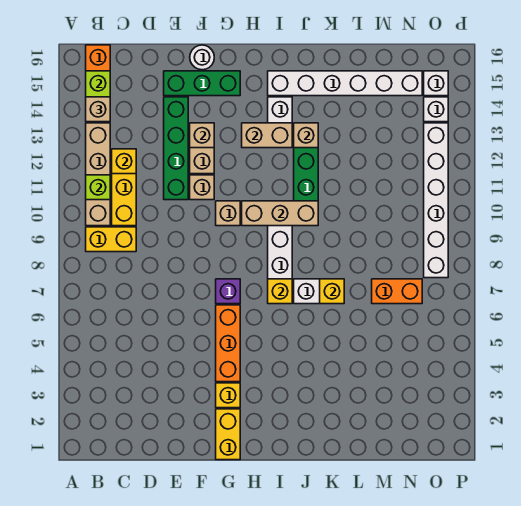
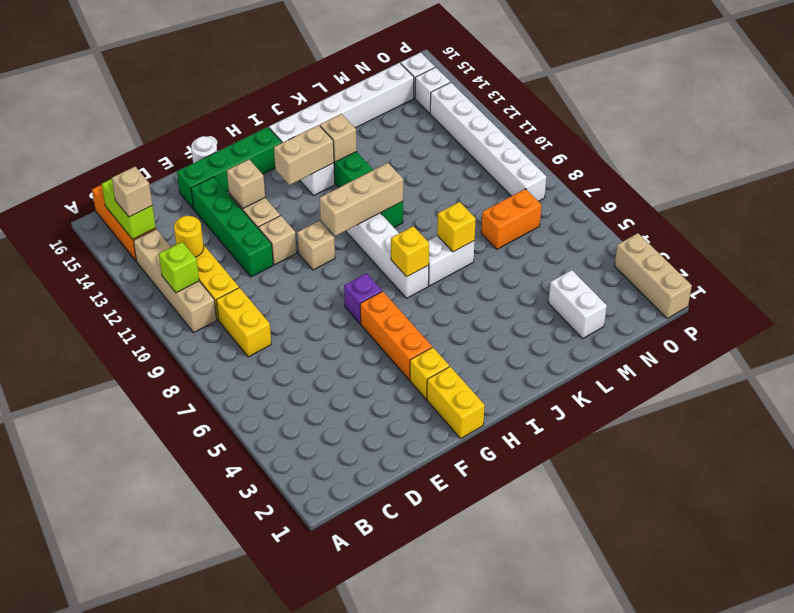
yellow 1x2 brick [86,227,136,252] -> yellow 1x2 brick turned to [216,288,271,357]
yellow 1x1 brick [112,149,136,174] -> yellow 1x1 round brick [174,216,204,257]
green 1x3 brick [164,71,240,96] -> green 1x4 brick [177,127,282,209]
none -> white 1x2 brick [548,270,607,338]
none -> tan 1x3 brick [615,233,692,318]

